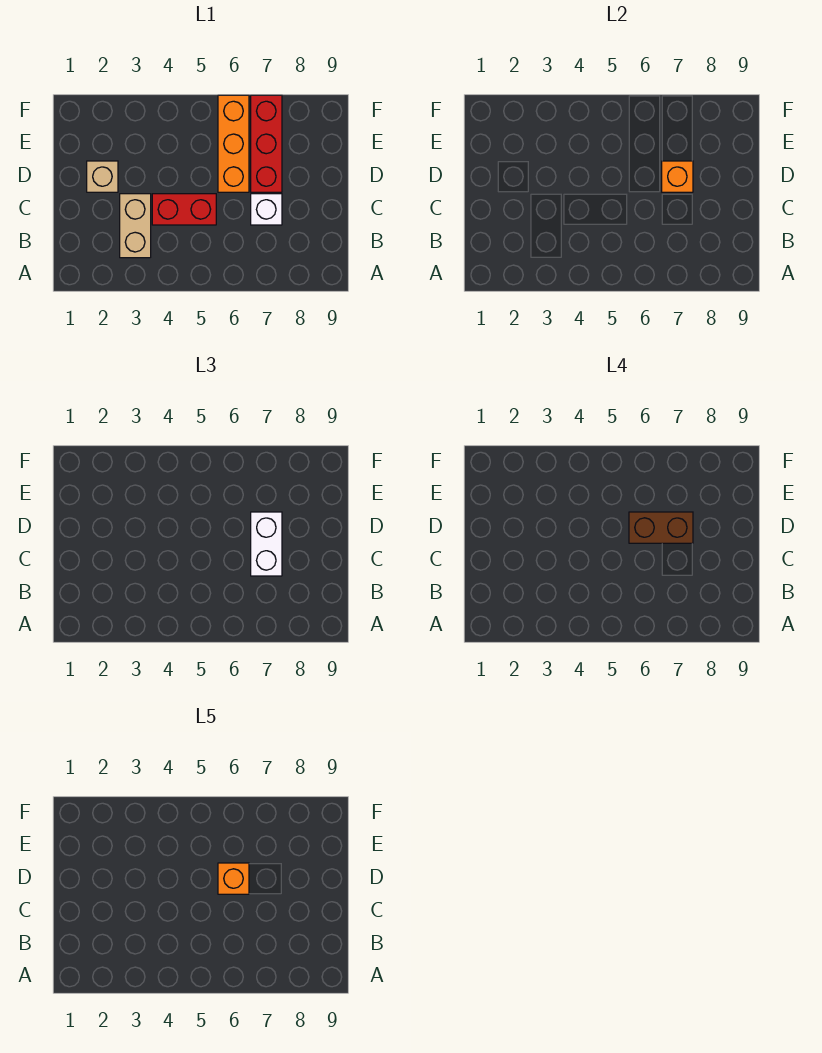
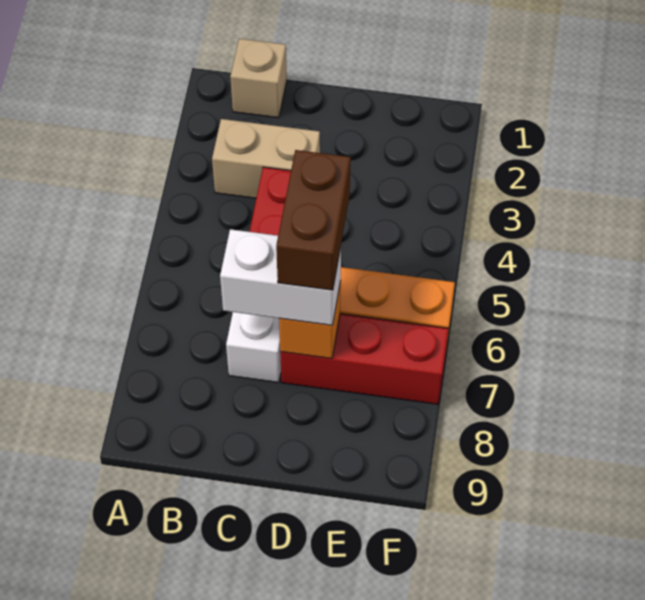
tan 1x1 brick [87,161,118,192] -> tan 1x1 brick moved to [230,39,287,118]
orange 1x1 brick [218,863,249,894] -> none

